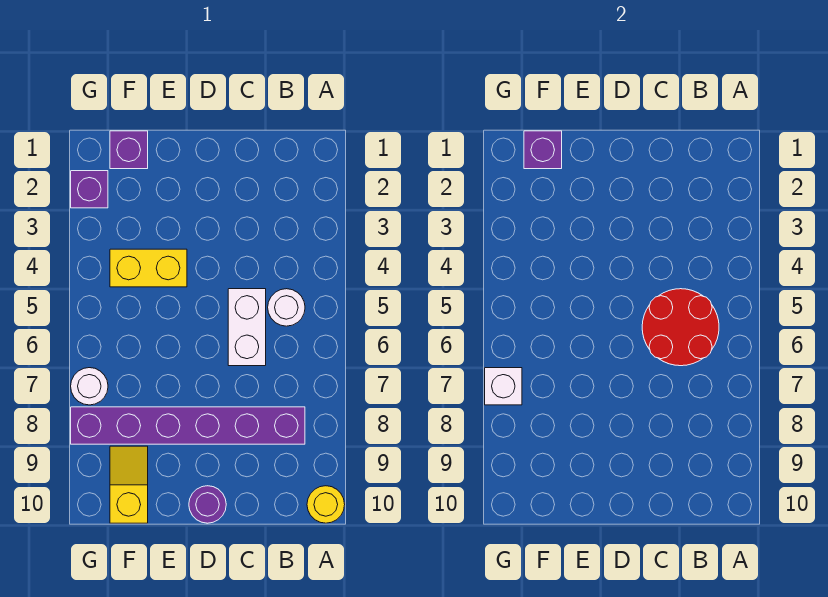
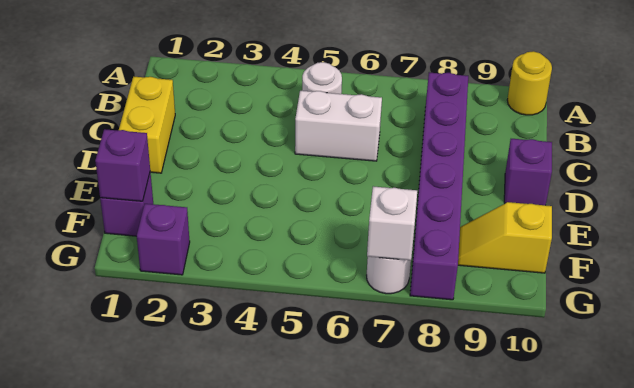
red 2x2 round brick [642,289,719,366] -> none
purple 1x1 round brick [189,486,226,523] -> purple 1x1 brick [504,139,552,205]
yellow 1x2 brick [110,249,187,287] -> yellow 1x2 brick moved to [119,77,175,173]

